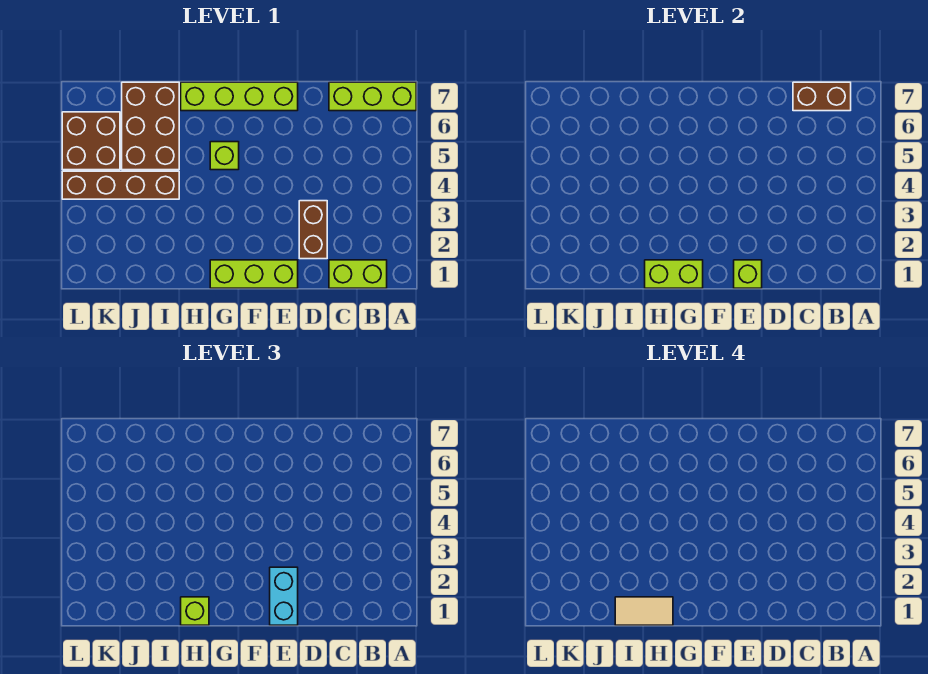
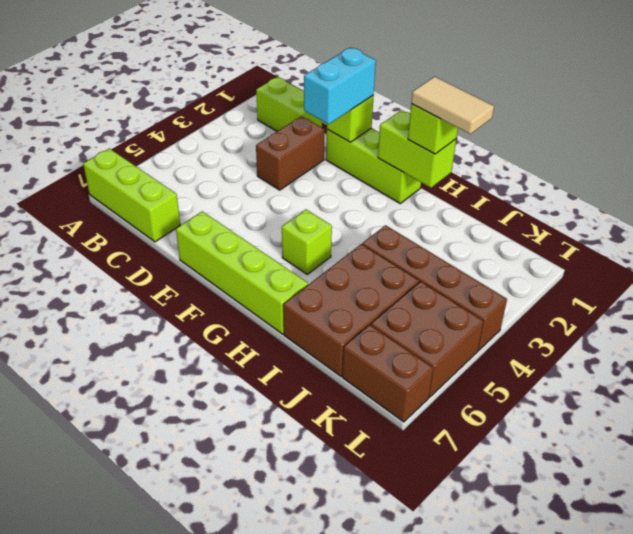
brown 1x2 brick [793,82,851,111] -> brown 1x2 brick moved to [342,325,433,422]

